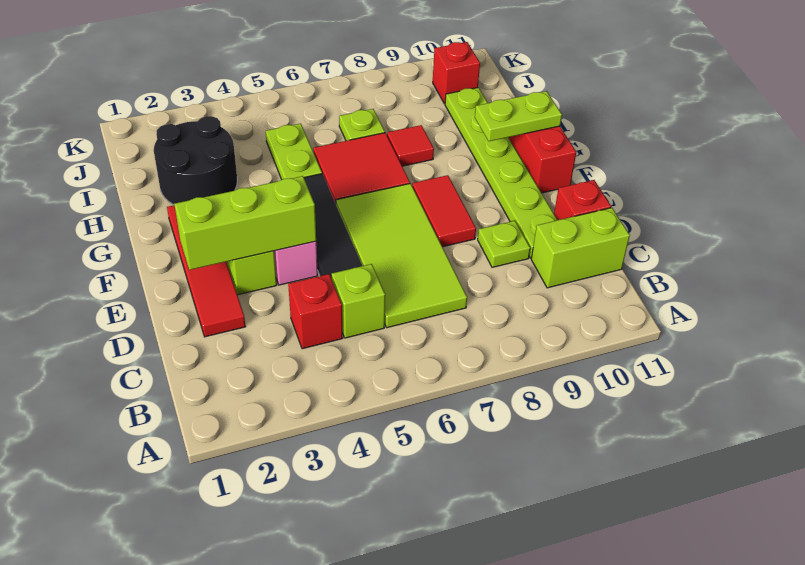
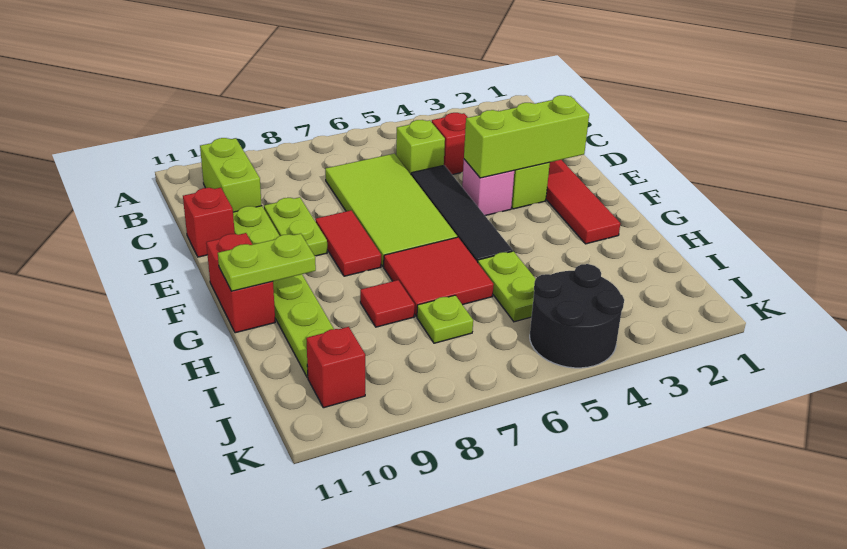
lime 1x2 brick [531,208,630,288] -> lime 1x2 brick turned to [200,138,262,212]
lime 1x1 plate [478,221,530,267] -> lime 1x2 plate [264,197,327,256]
black 2x2 round brick [154,116,237,205] -> black 2x2 round brick moved to [530,264,624,368]

